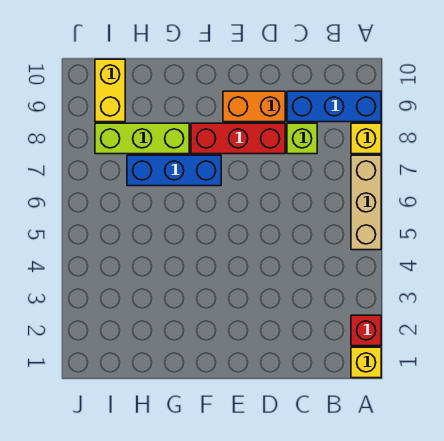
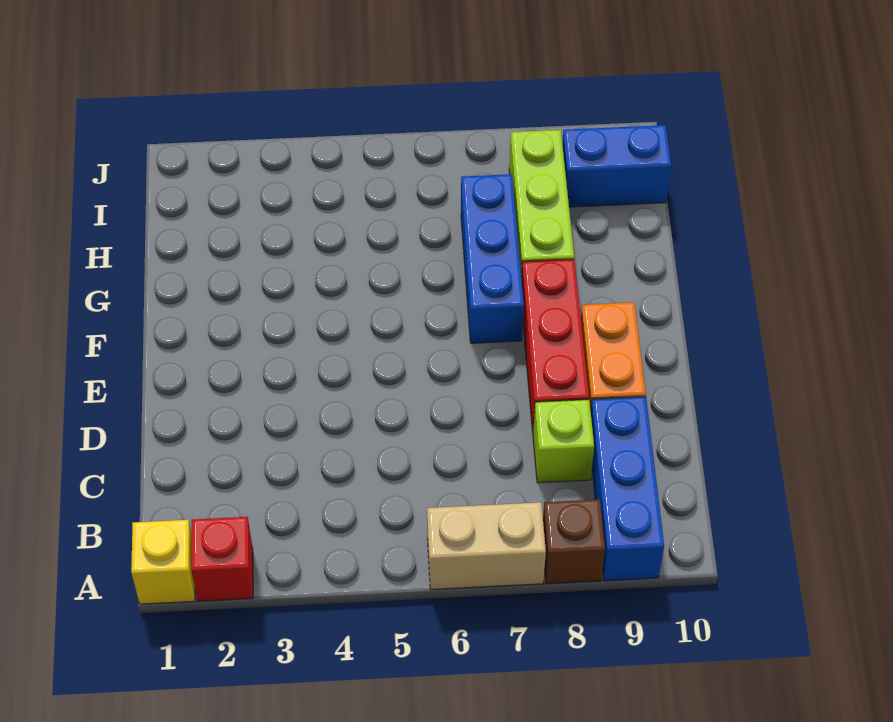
tan 1x3 brick [351,155,381,250] -> tan 1x2 brick [427,502,546,589]
yellow 1x1 brick [351,123,381,154] -> brown 1x1 brick [543,499,605,584]
yellow 1x2 brick [95,59,125,122] -> blue 1x2 brick [562,125,671,207]

